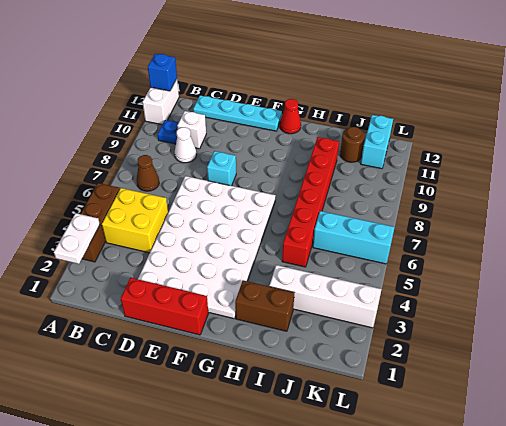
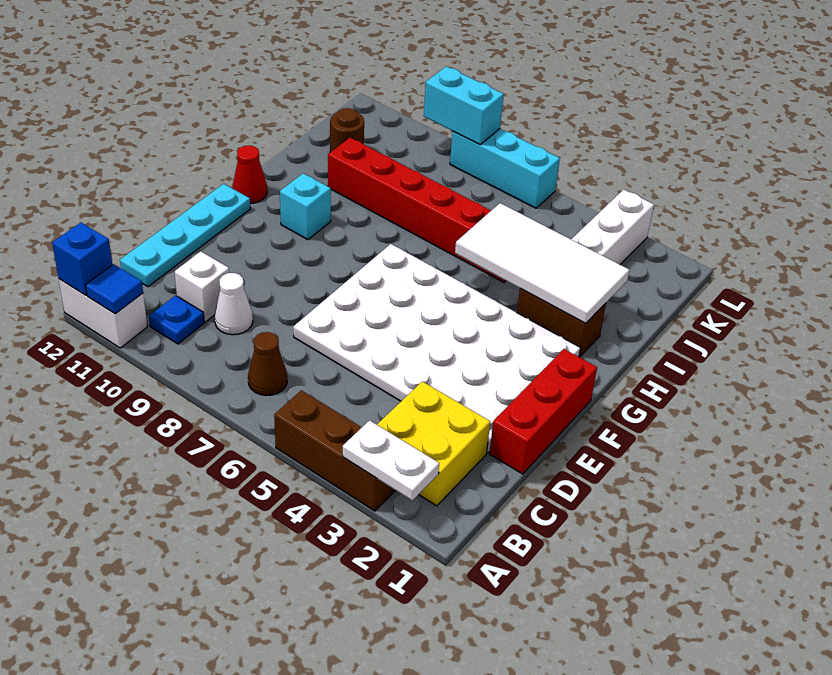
none -> blue 1x1 tile [86,264,143,314]
yellow 2x2 brick [102,188,168,253] -> yellow 2x2 brick moved to [377,381,490,506]
cyan 1x1 brick [207,151,236,186] -> cyan 1x1 brick moved to [280,173,331,240]
brown 1x2 brick [235,281,294,331] -> brown 1x2 brick turned to [517,289,606,357]
none -> white 2x4 tile [455,203,629,323]
cyan 1x3 brick [313,211,394,264] -> cyan 1x3 brick turned to [450,129,560,208]
cyan 1x2 brick [361,115,393,169] -> cyan 1x2 brick moved to [424,66,504,145]

